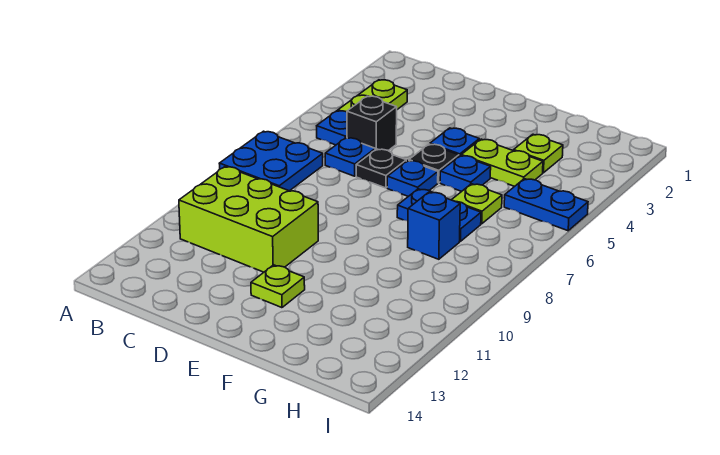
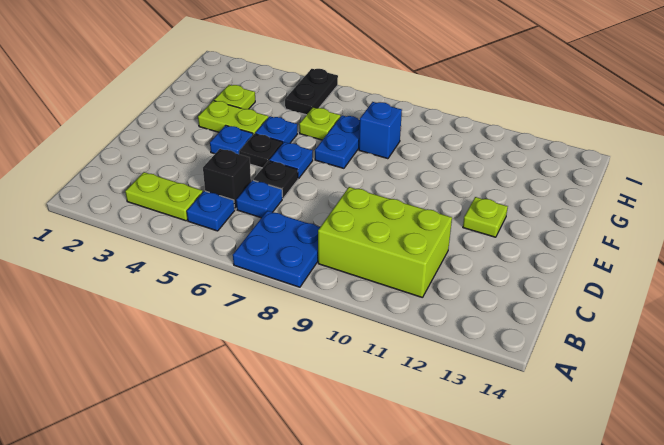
lime 2x3 brick [179,167,318,272] -> lime 2x3 brick turned to [318,187,452,298]
lime 1x2 plate [461,139,543,186] -> lime 1x2 plate turned to [198,101,268,135]
blue 1x2 plate [504,179,588,231] -> black 1x2 plate [285,69,338,115]

